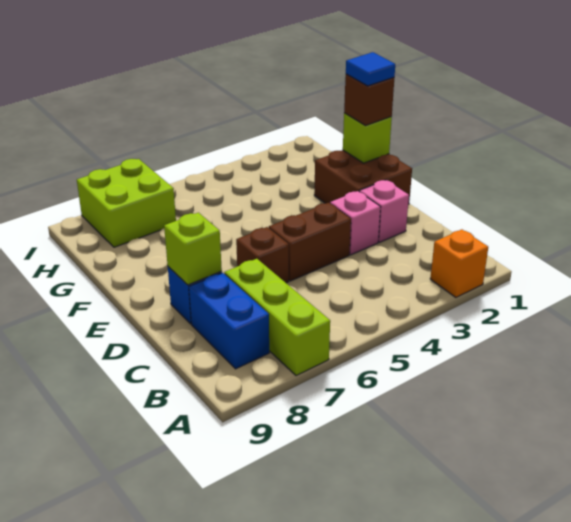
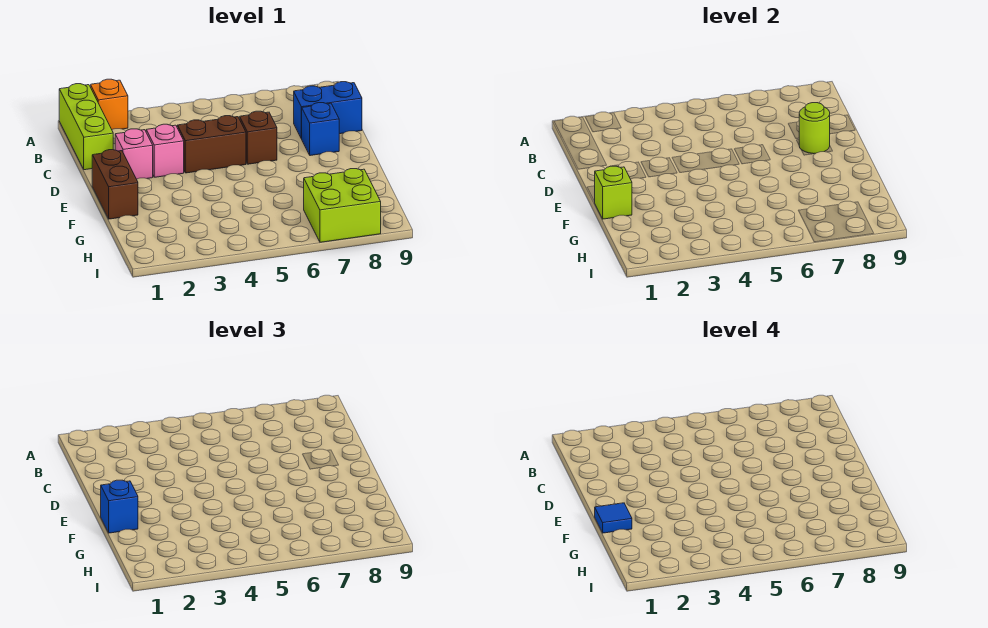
lime 1x3 brick [224,259,330,376] -> lime 1x3 brick moved to [59,84,113,170]
blue 1x2 brick [189,273,269,369] -> blue 1x2 brick turned to [294,82,362,139]
lime 1x1 brick [164,213,222,285] -> lime 1x1 round brick [799,103,830,154]
brown 2x2 brick [314,150,412,204] -> brown 1x2 brick [92,150,138,219]
brown 1x1 brick [344,74,394,125] -> blue 1x1 brick [101,480,138,533]

